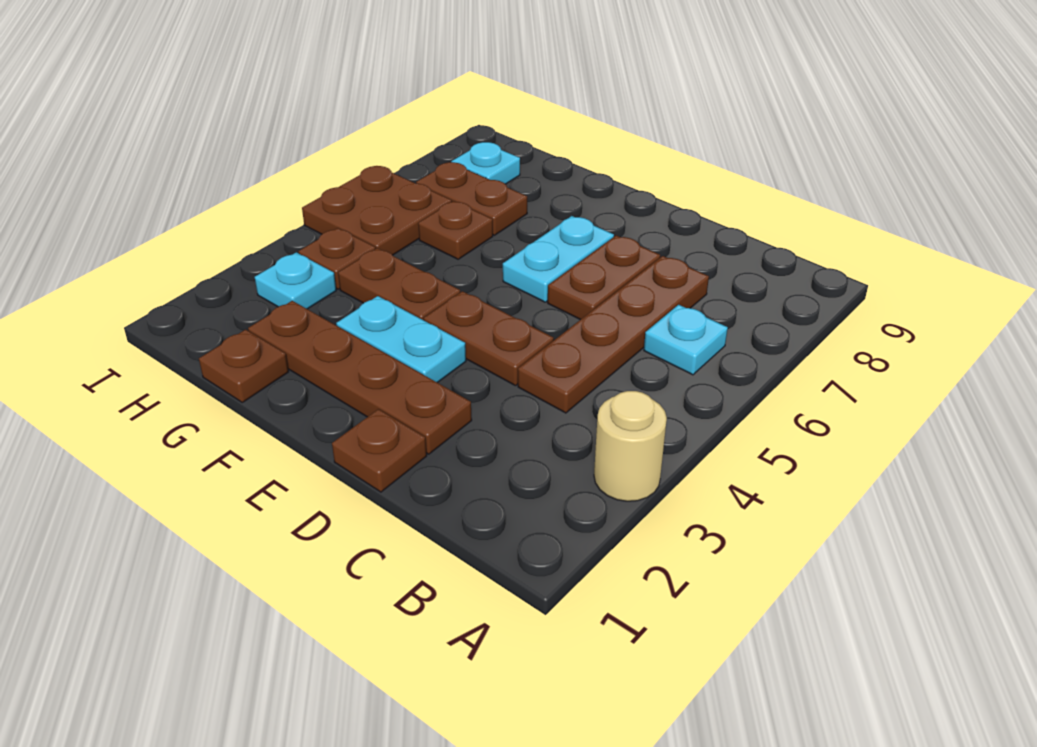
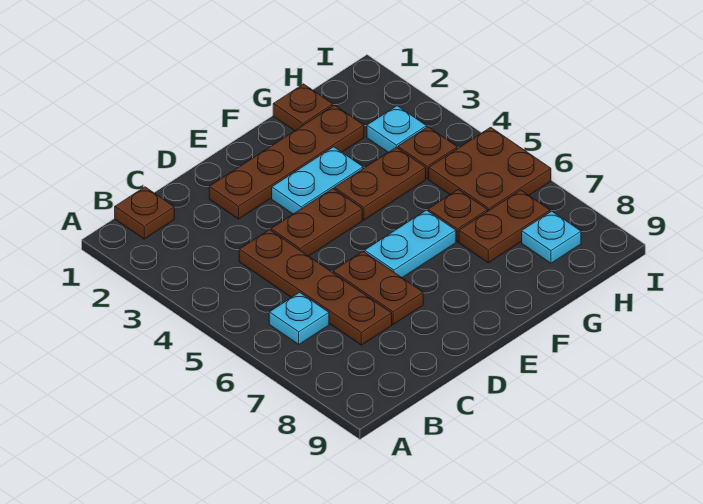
tan 1x1 round brick [594,391,667,501] -> none
brown 1x1 plate [332,409,427,492] -> brown 1x1 plate moved to [115,187,174,239]
cyan 1x2 plate [503,216,614,302] -> cyan 1x2 plate turned to [365,210,456,278]

